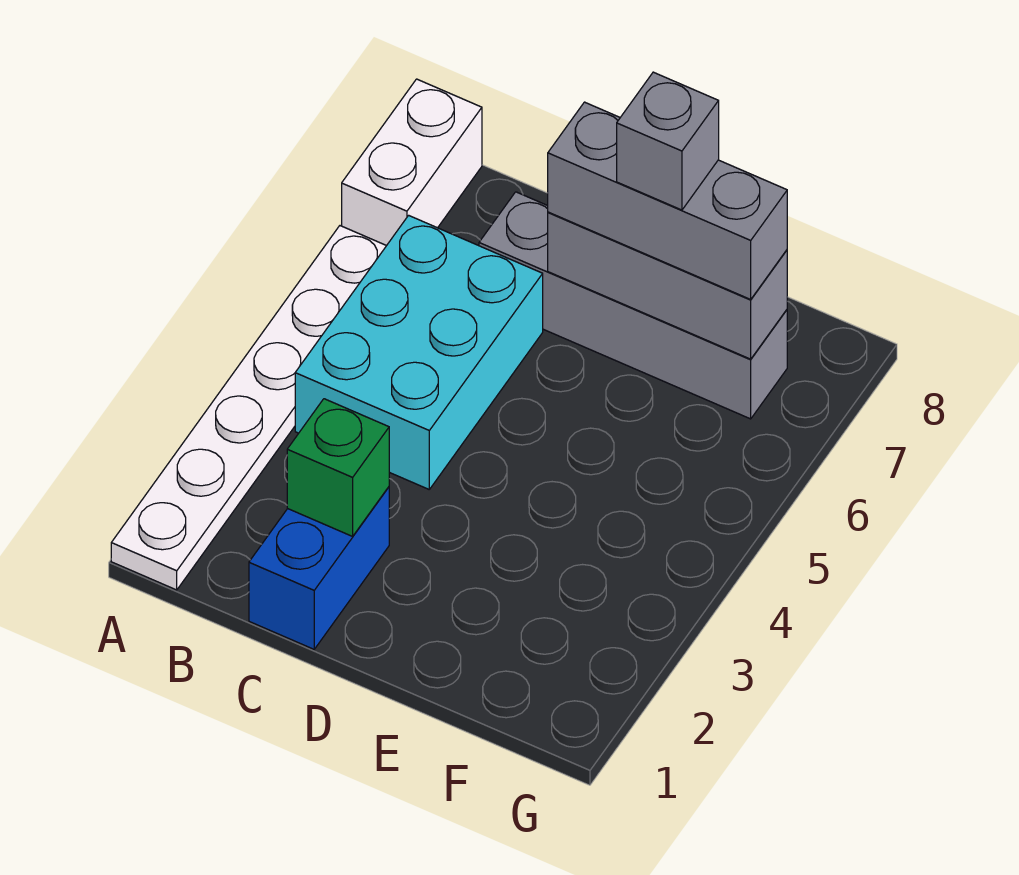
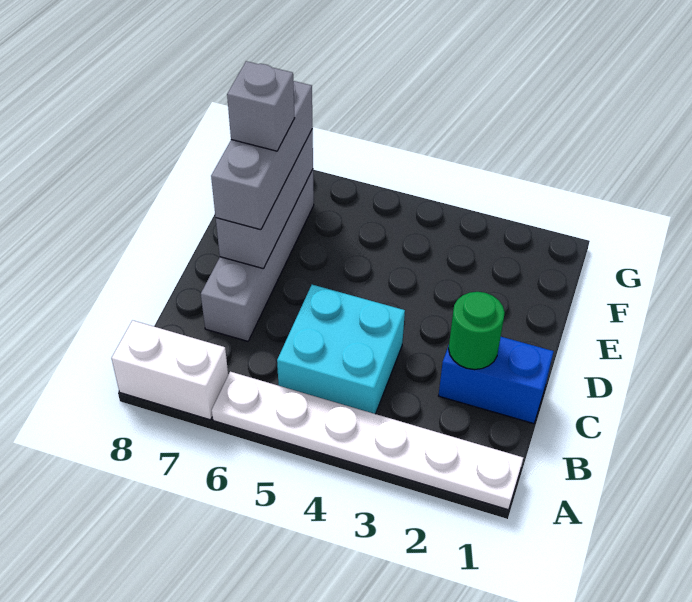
cyan 2x3 brick [295,215,543,489] -> cyan 2x2 brick [277,285,405,414]
green 1x1 brick [287,399,389,536] -> green 1x1 round brick [449,292,505,369]

